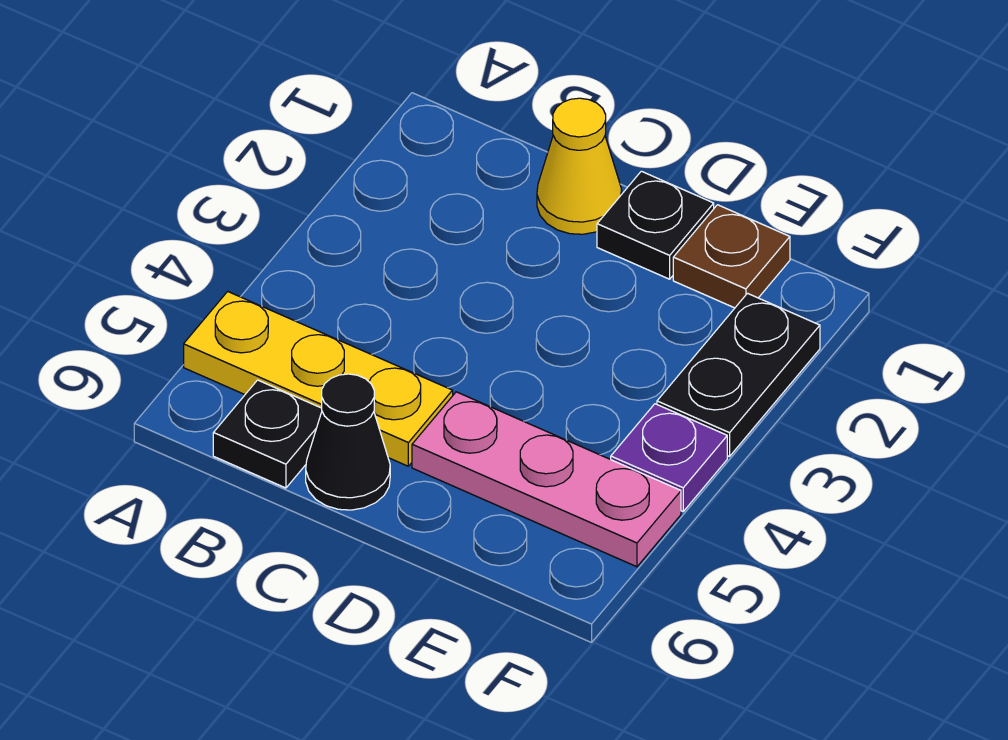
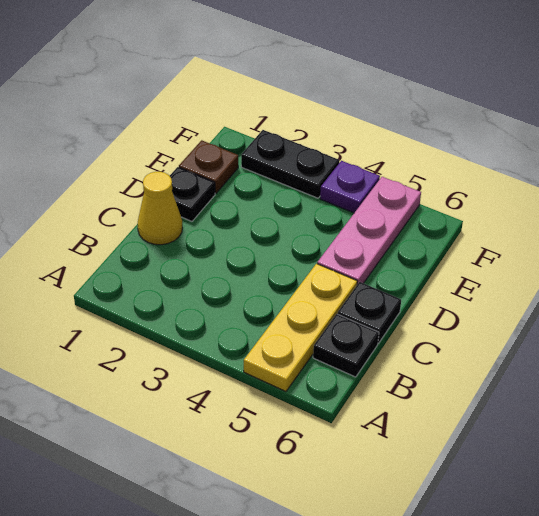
black 1x1 cone [306,374,390,510] -> black 1x1 plate [337,282,401,343]

